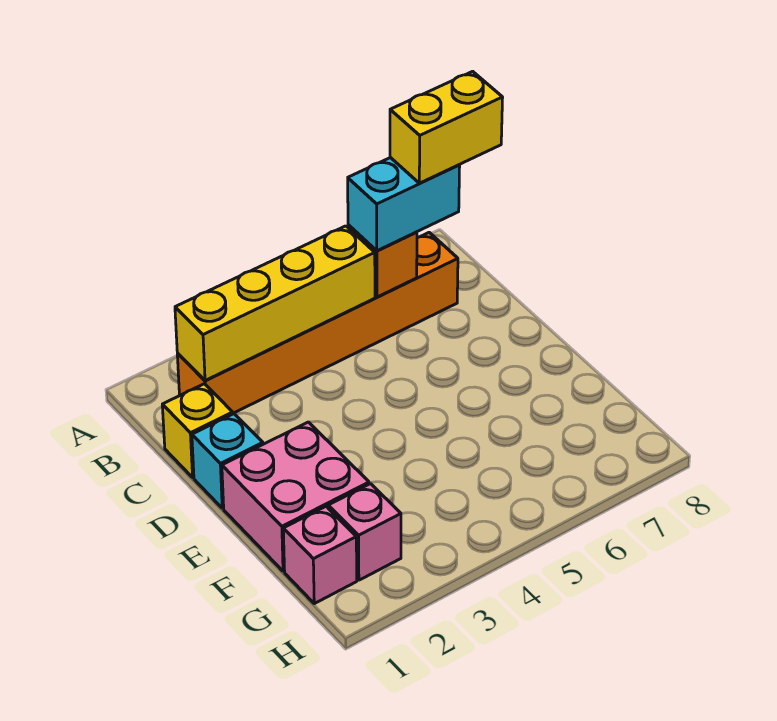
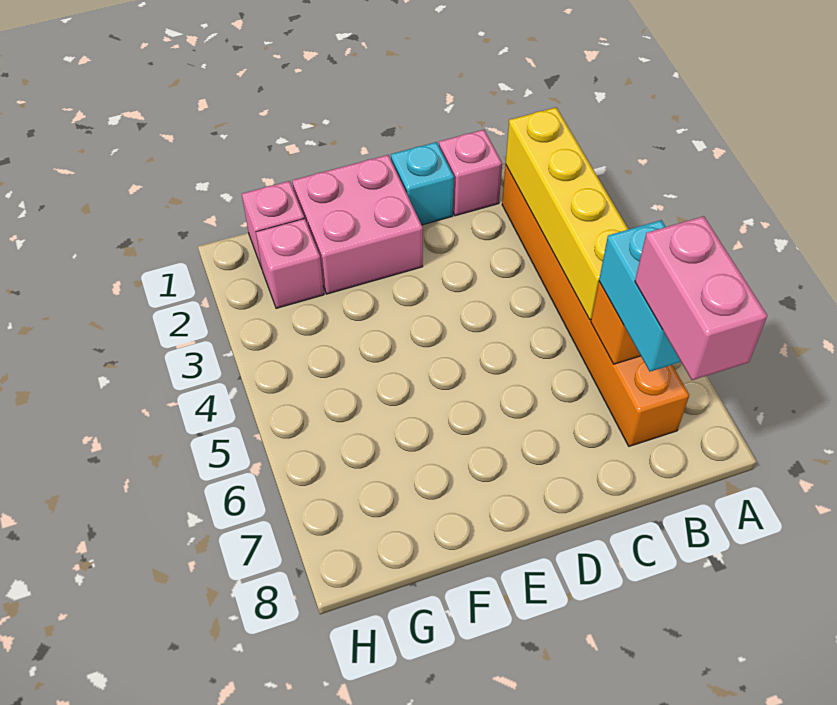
yellow 1x2 brick [390,71,503,183] -> pink 1x2 brick [635,216,767,380]
yellow 1x1 brick [162,384,233,477] -> pink 1x1 brick [439,130,502,216]

